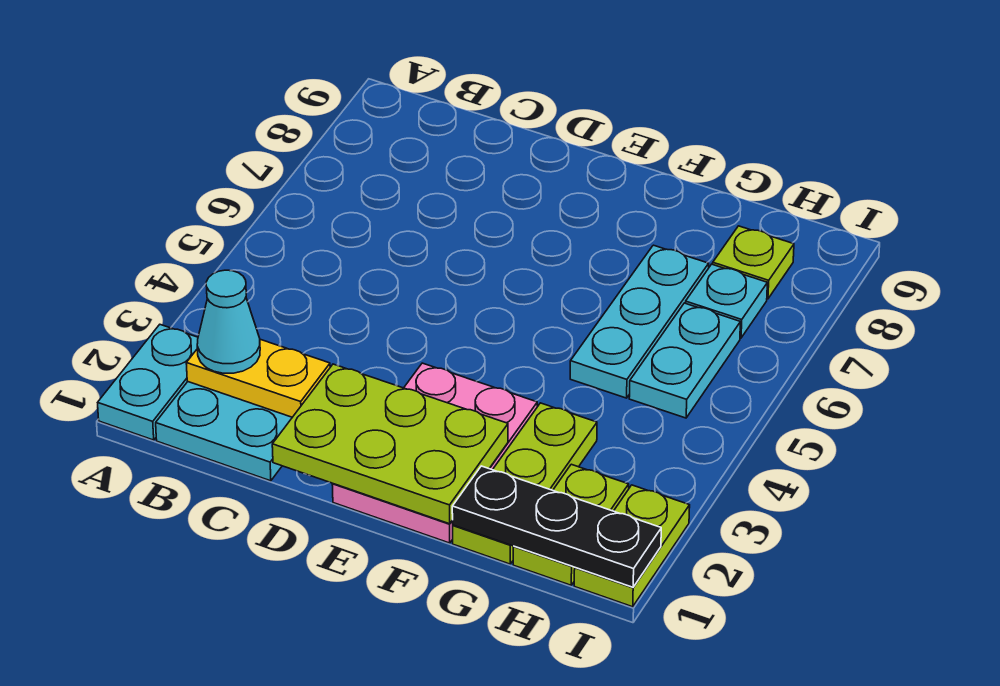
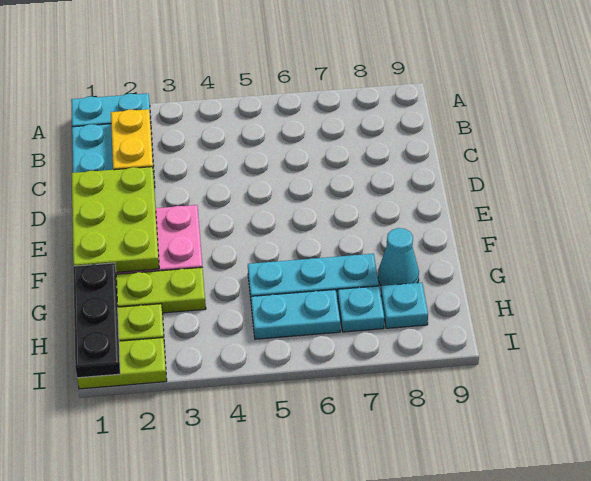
cyan 1x1 cone [197,270,260,373] -> cyan 1x1 cone moved to [378,228,419,286]
lime 1x1 plate [713,226,794,299] -> cyan 1x1 plate [381,283,428,328]

